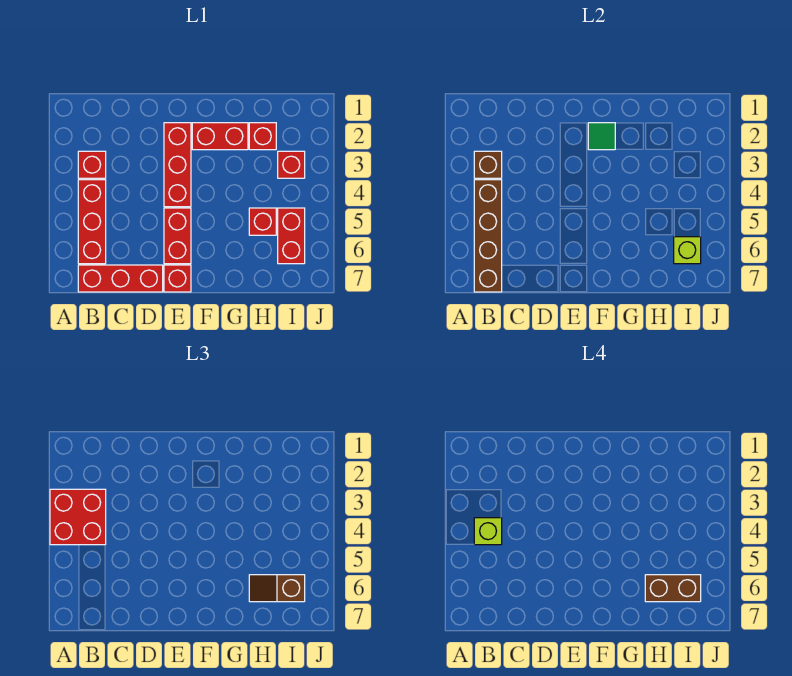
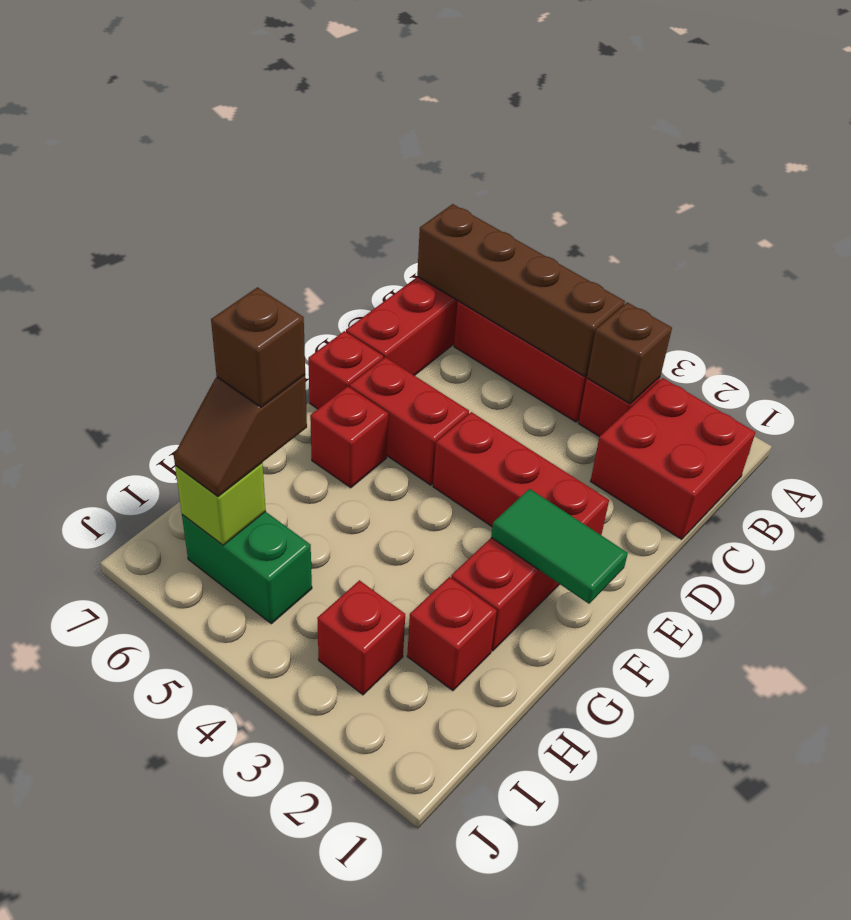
red 2x2 brick [50,489,106,545] -> red 2x2 brick moved to [590,378,755,539]
lime 1x1 brick [474,518,502,545] -> none
green 1x1 tile [588,123,615,150] -> green 1x2 tile [491,489,628,604]
red 1x1 brick [249,208,276,235] -> red 1x1 brick moved to [310,386,388,488]
brown 1x2 slope [249,575,305,602] -> brown 1x2 slope turned to [174,375,307,497]
brown 1x2 brick [645,575,701,602] -> brown 1x1 brick [211,287,305,407]
red 1x2 brick [278,208,305,264] -> green 1x2 brick [182,511,312,624]

